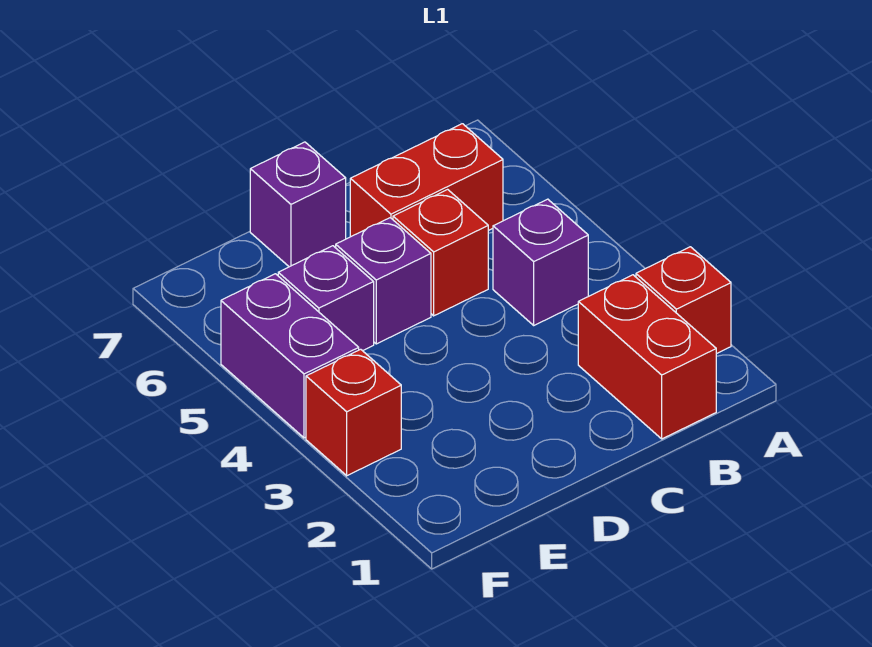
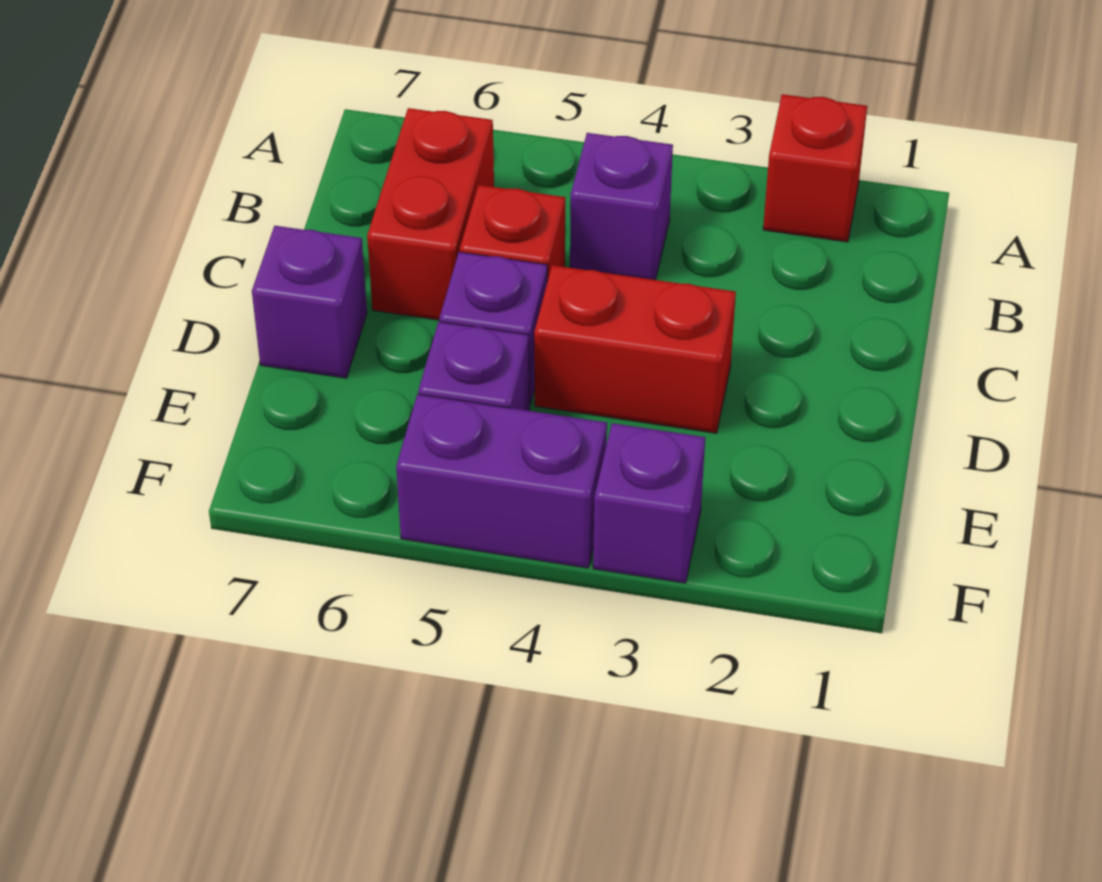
red 1x2 brick [578,275,716,439] -> red 1x2 brick moved to [534,265,736,433]
red 1x1 brick [306,349,401,476] -> purple 1x1 brick [593,423,705,583]

